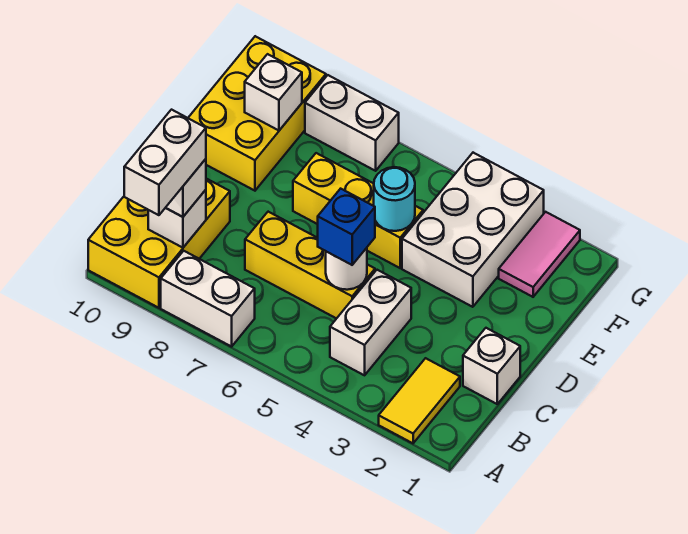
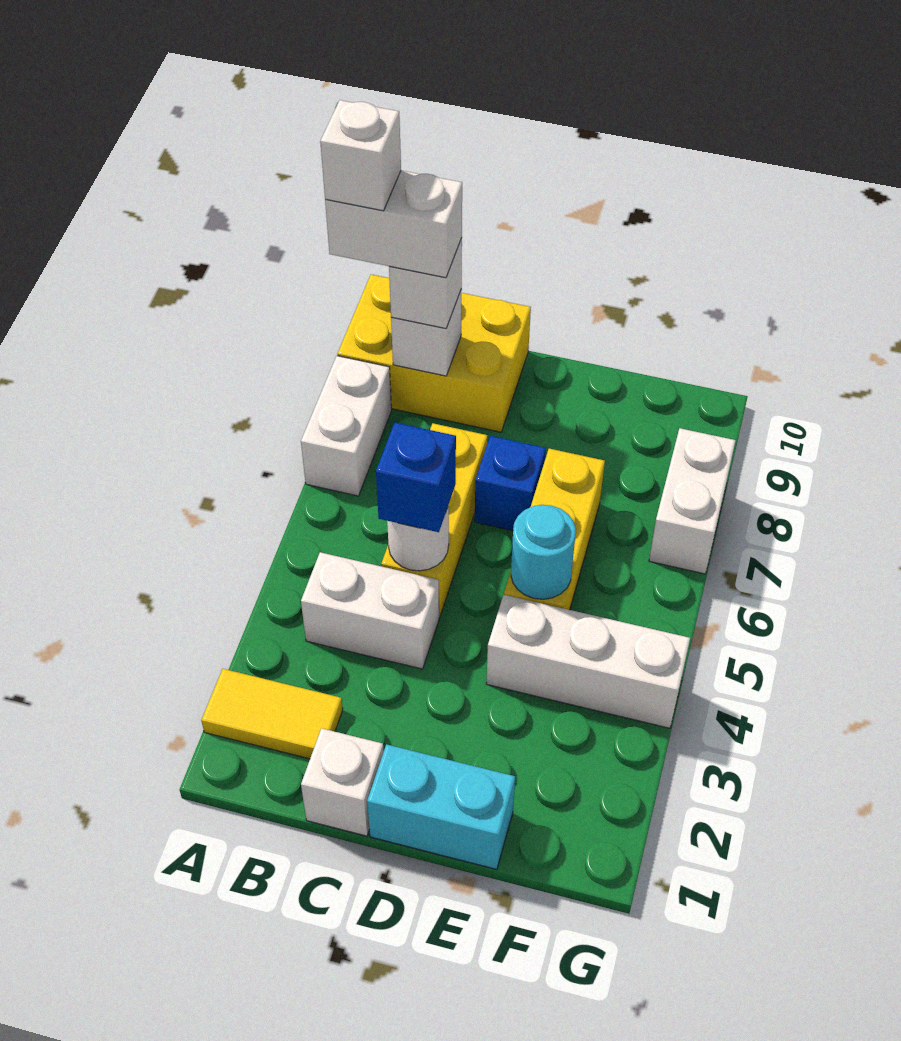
none -> cyan 1x2 brick [367,744,515,869]
none -> blue 1x1 brick [475,436,546,531]
white 2x3 brick [402,153,544,307] -> white 1x3 brick [486,595,690,728]
yellow 2x3 brick [188,36,326,191] -> none
pink 1x2 tile [499,212,580,297] -> none
white 1x1 brick [245,54,302,130] -> white 1x1 brick moved to [320,100,401,211]

